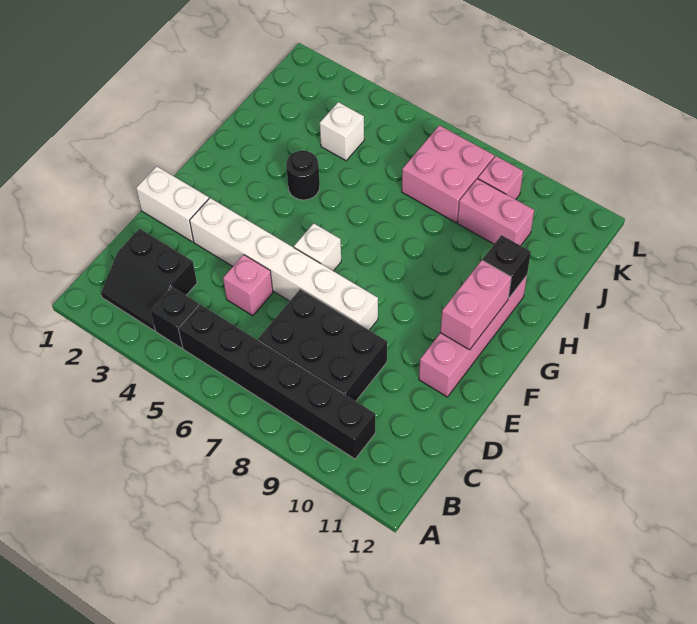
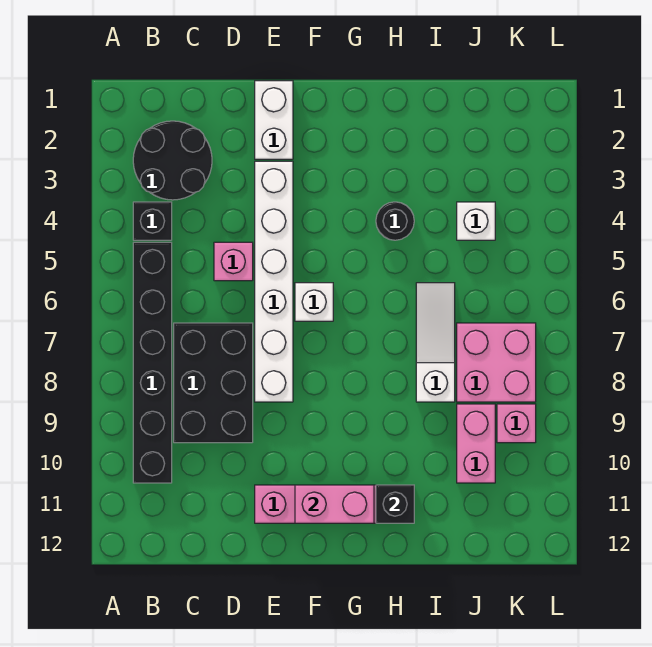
black 2x2 slope [101,229,197,331] -> black 2x2 round brick [133,121,212,200]
none -> white 1x3 slope [416,283,455,402]

